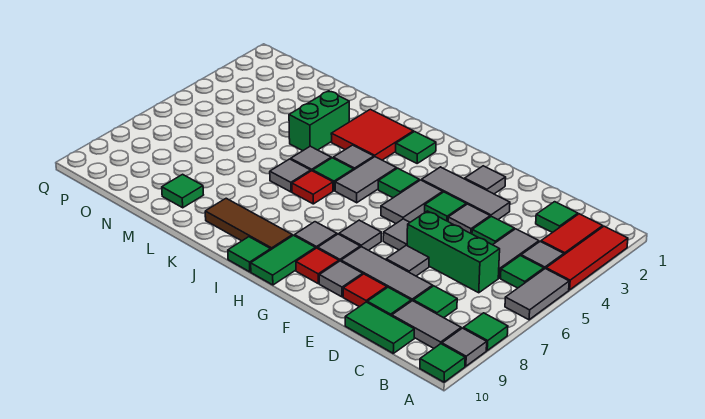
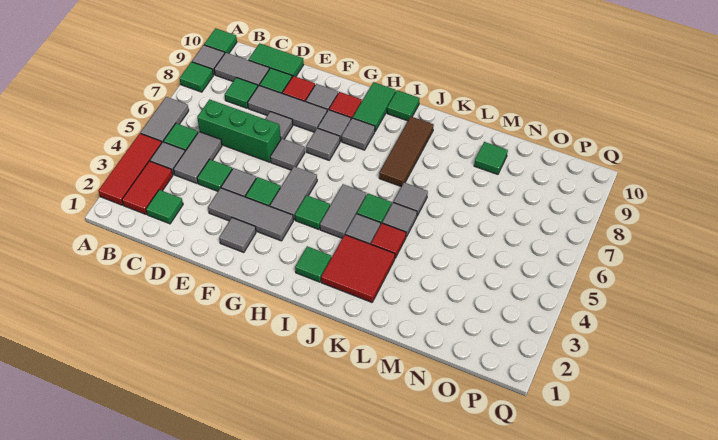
brown 1x3 tile [205,198,292,249] -> brown 1x3 tile turned to [379,117,434,186]
red 1x1 tile [292,171,333,204] -> red 1x1 tile moved to [371,223,406,258]
green 1x2 brick [289,91,349,151] -> none

